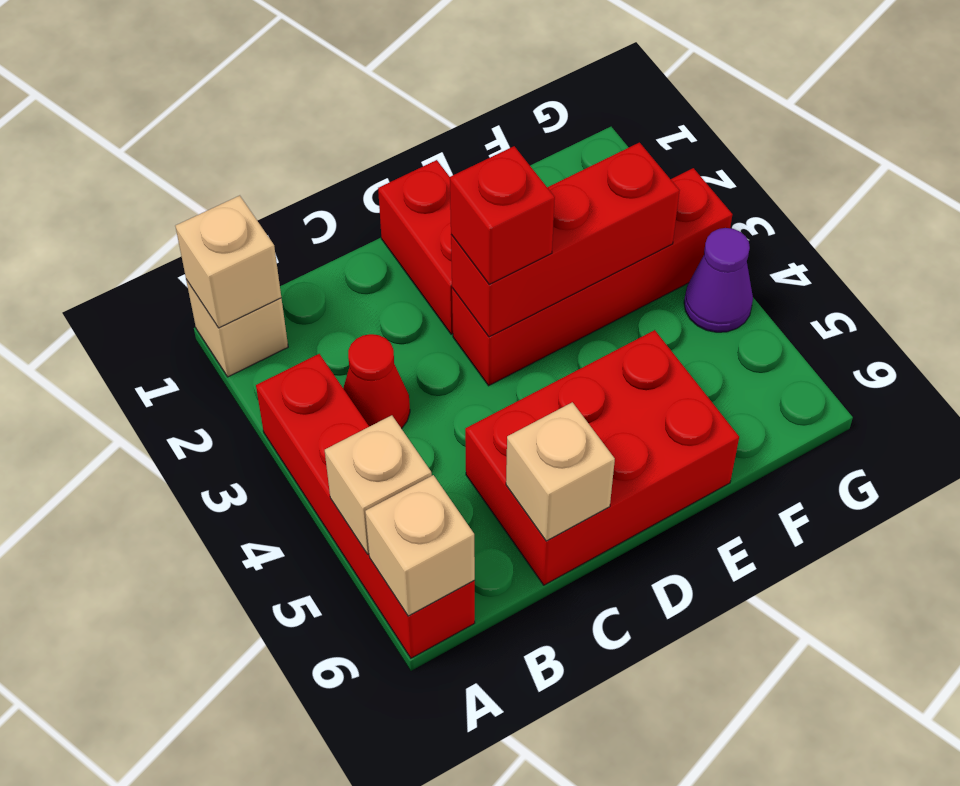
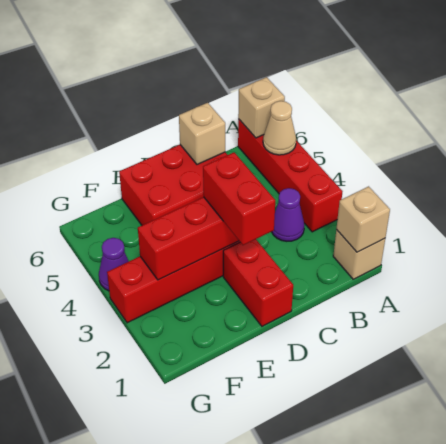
tan 1x1 brick [325,415,432,554] -> tan 1x1 cone [263,101,296,155]
red 1x1 cone [343,334,410,429] -> purple 1x1 cone [272,188,304,241]
red 1x1 brick [450,146,555,284] -> red 1x2 brick [203,153,275,245]

